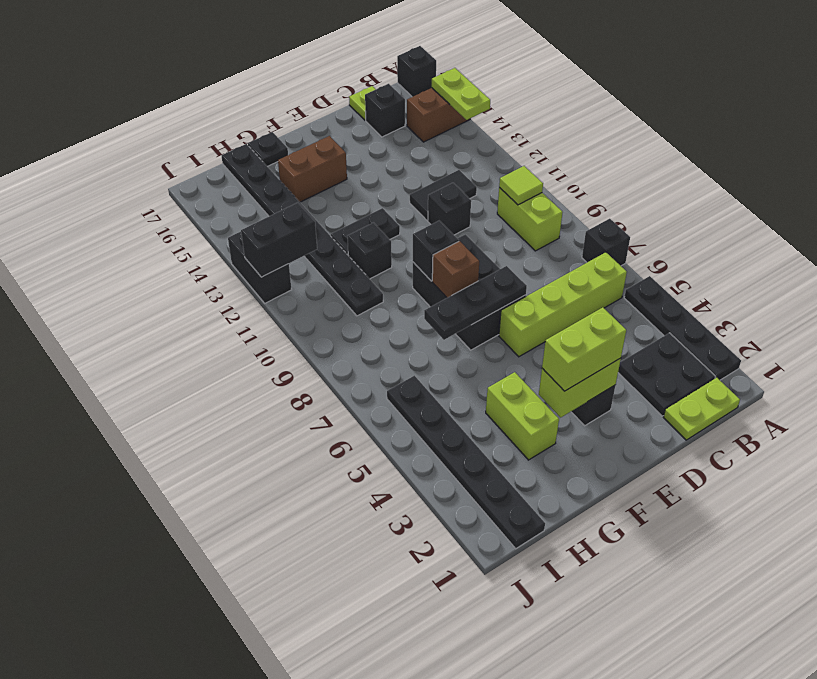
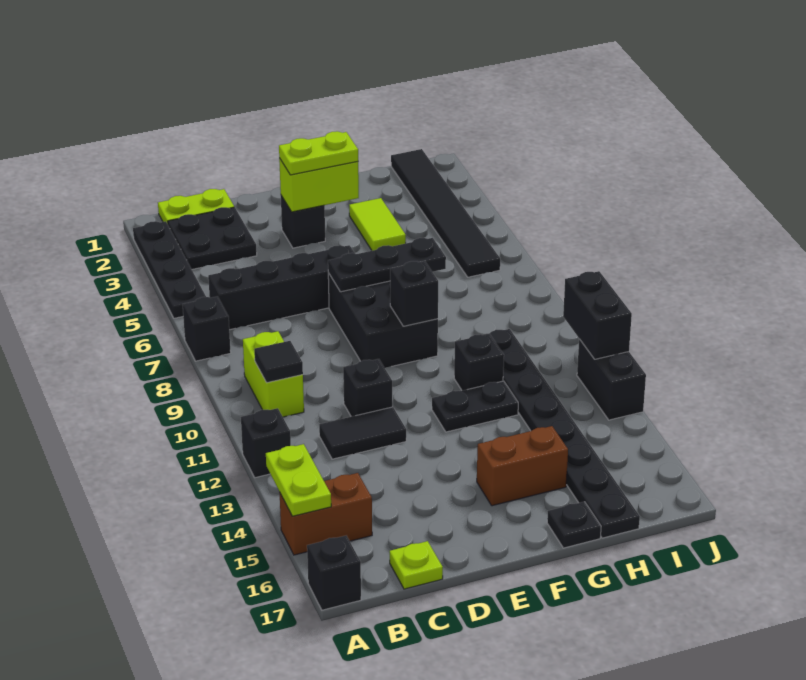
lime 1x4 brick [499,252,627,357] -> black 1x4 brick [208,245,354,330]
lime 1x1 tile [499,166,543,205] -> black 1x1 tile [254,341,303,383]
black 1x1 brick [365,84,405,137] -> black 1x1 brick moved to [241,408,291,478]
lime 1x2 brick [542,307,626,391] -> lime 1x2 plate [279,131,358,175]
brown 1x1 brick [432,241,479,298] -> none
lime 1x2 brick [486,372,559,460] -> lime 1x2 tile [349,198,406,251]
black 1x6 plate [387,376,545,549] -> black 1x6 tile [391,149,500,277]
black 1x2 brick [241,203,317,277] -> black 1x2 brick turned to [563,271,632,359]

